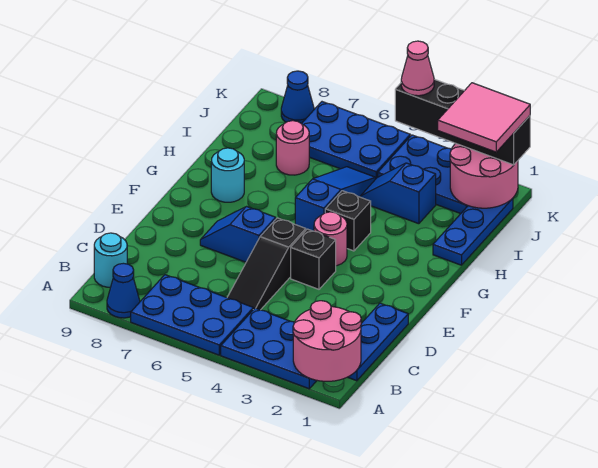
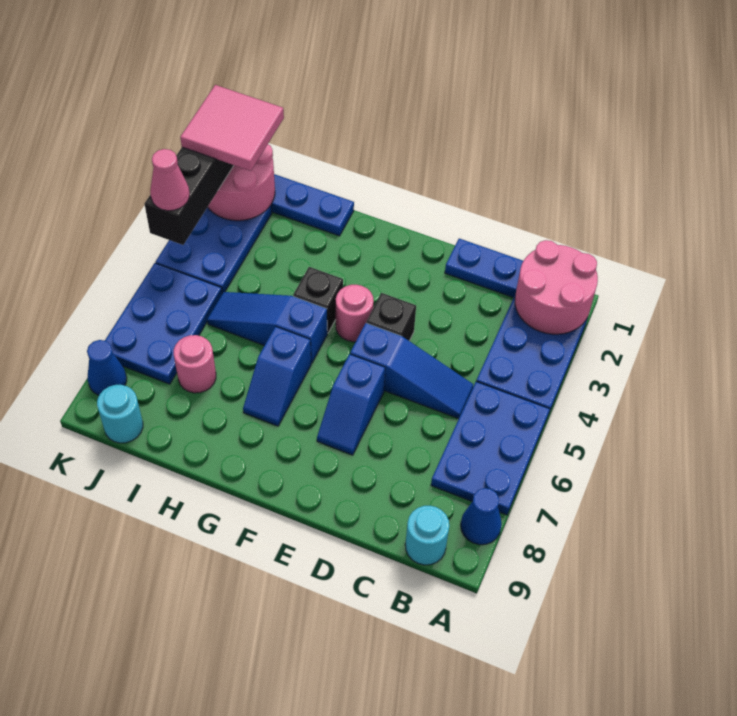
black 1x3 slope [227,218,306,310] -> blue 1x3 slope [350,323,473,419]
cyan 1x1 round brick [211,148,244,202] -> cyan 1x1 round brick moved to [97,385,143,443]
blue 1x2 slope [360,163,436,224] -> blue 1x2 slope moved to [243,327,311,426]

